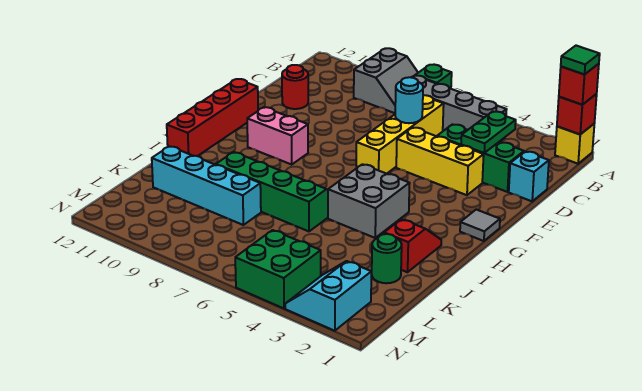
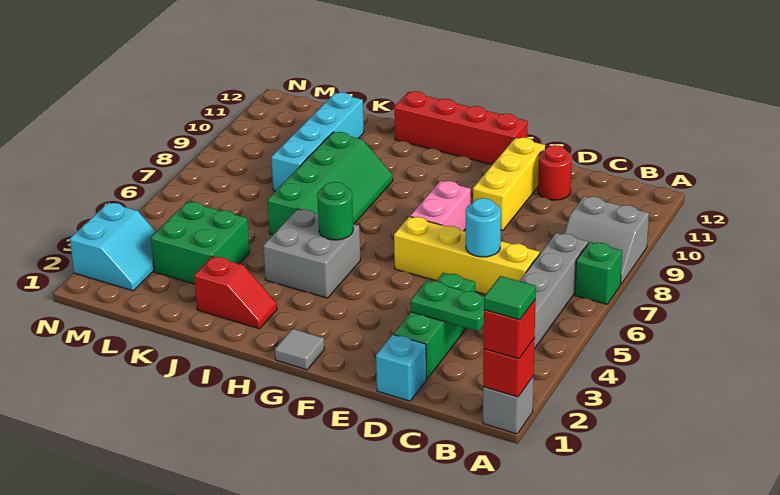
yellow 1x1 brick [555,124,594,164] -> grey 1x1 brick [483,376,534,434]
yellow 1x3 brick [396,127,484,195] -> yellow 1x3 brick moved to [473,138,545,230]
pink 1x2 brick [247,107,308,164] -> pink 1x2 brick moved to [410,181,471,231]
green 1x1 round brick [372,234,402,283] -> green 1x1 round brick moved to [317,182,353,240]
cyan 2x2 slope [285,261,371,331] -> cyan 2x2 slope turned to [70,203,156,291]
green 2x2 brick [235,230,321,308] -> green 2x2 brick moved to [151,202,250,284]

